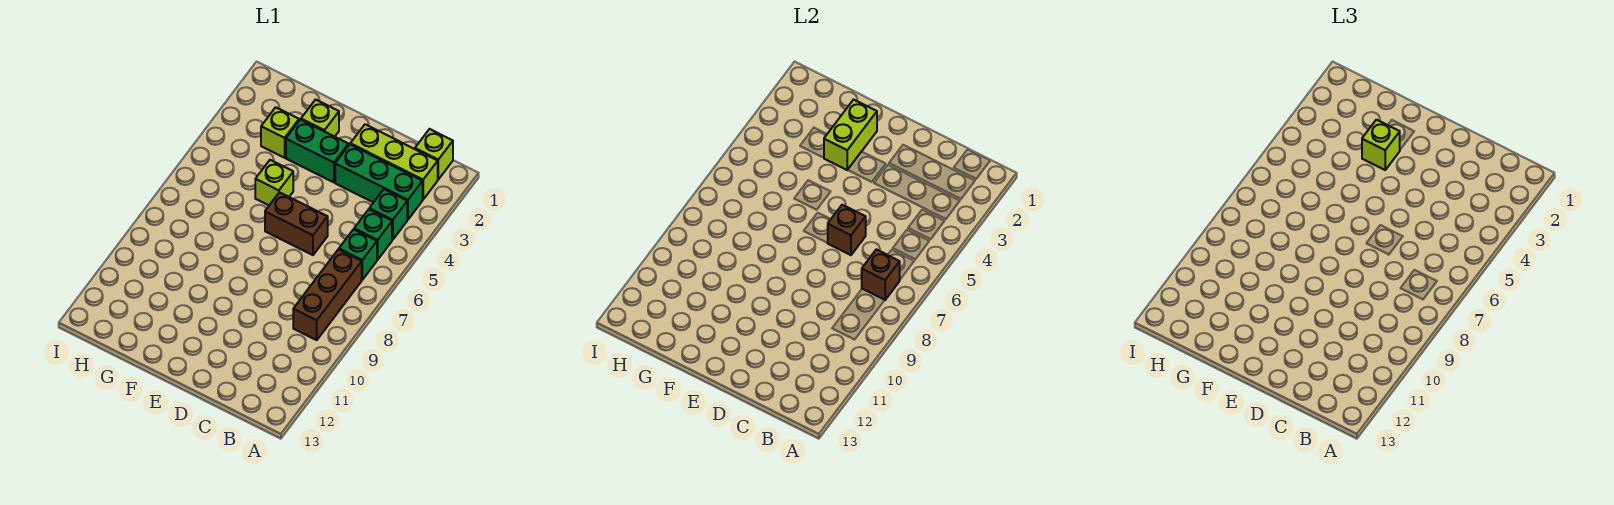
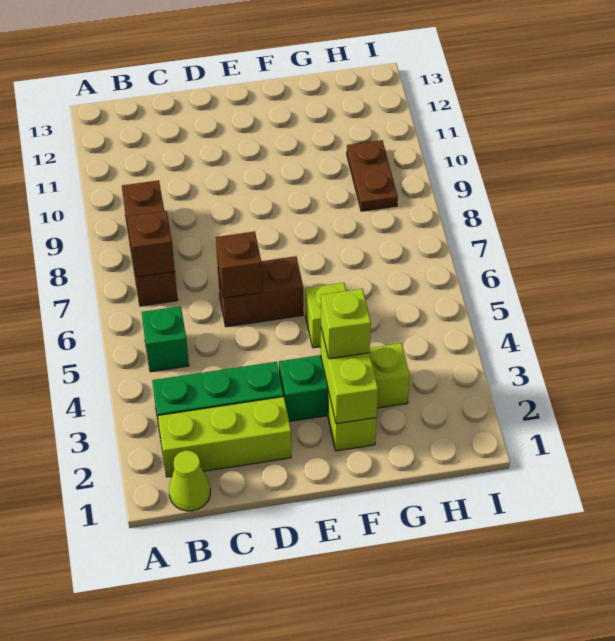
lime 1x1 brick [415,129,453,179] -> lime 1x1 cone [169,451,210,511]
green 1x1 brick [369,189,407,240] -> none
green 1x1 brick [339,229,377,280] -> none
none -> brown 1x2 plate [347,140,398,211]

